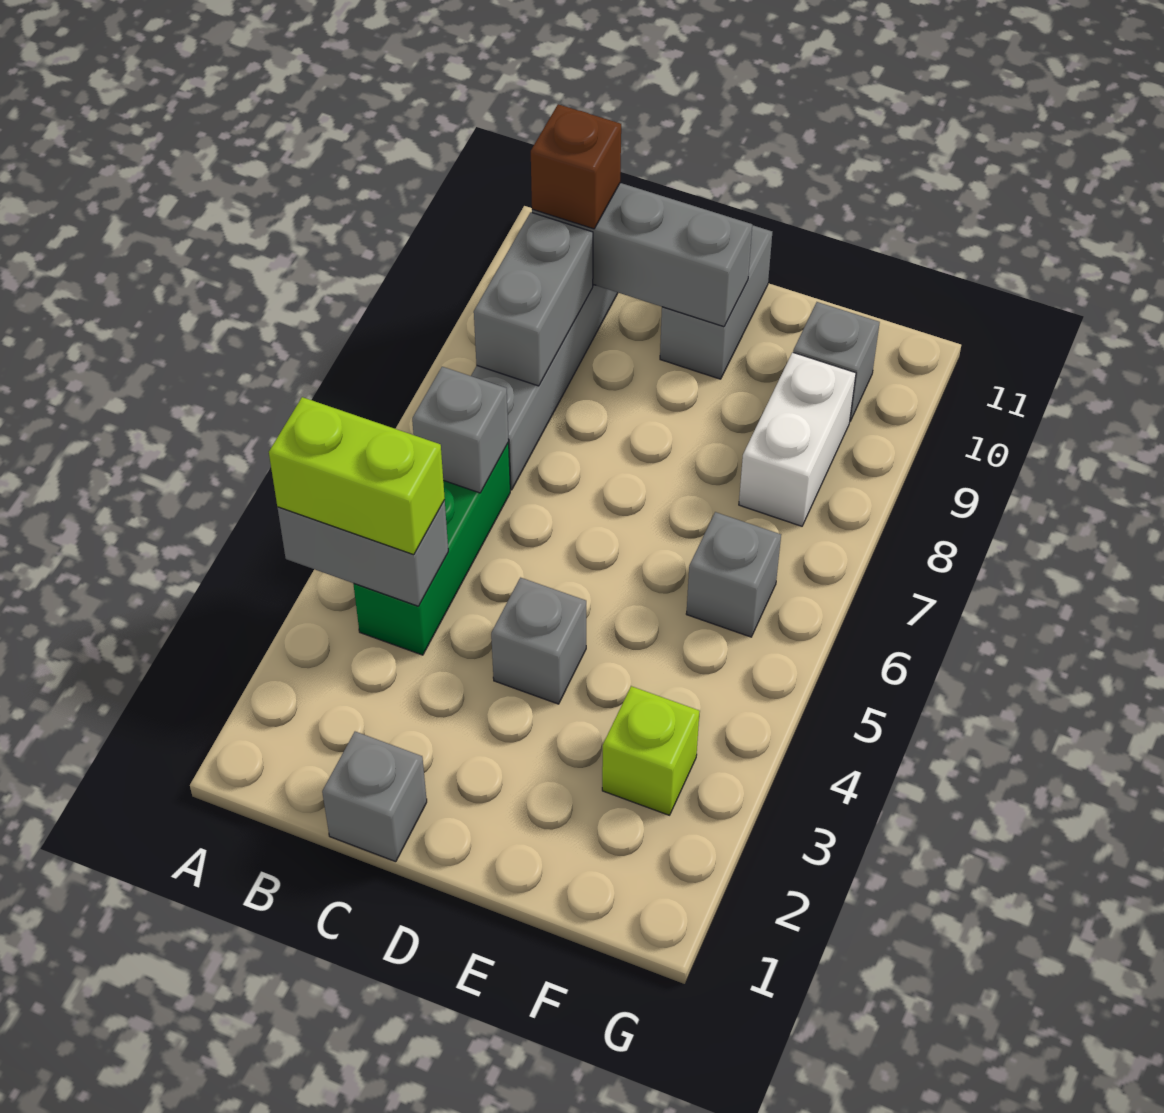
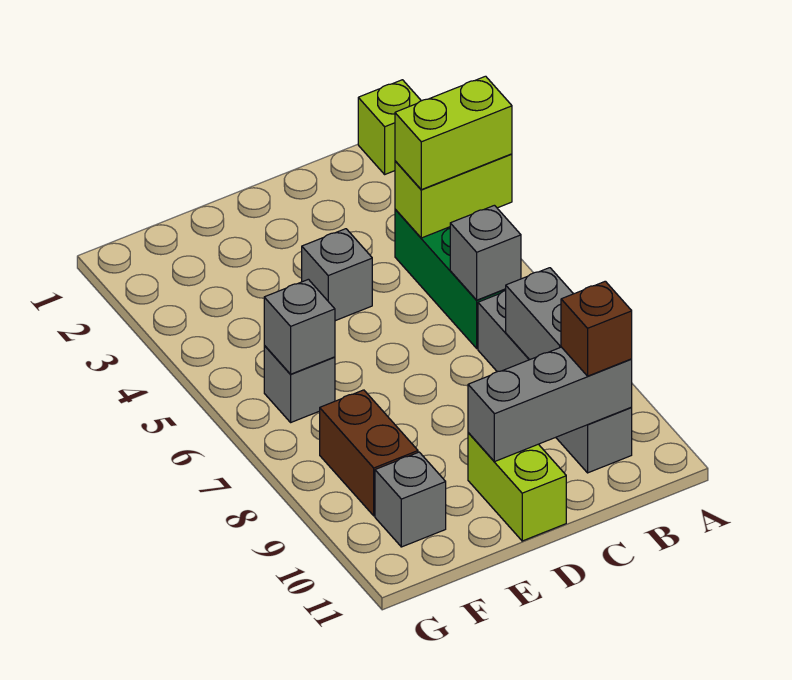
grey 1x2 brick [278,500,448,606] -> lime 1x2 brick [395,154,512,238]
grey 1x1 brick [322,732,427,862] -> grey 1x1 brick moved to [264,279,335,374]
grey 1x2 brick [660,225,772,379] -> lime 1x2 brick [468,433,566,541]
lime 1x1 brick [602,686,700,815] -> lime 1x1 brick moved to [358,80,421,174]
white 1x2 brick [739,352,856,526] -> brown 1x2 brick [320,390,418,516]

